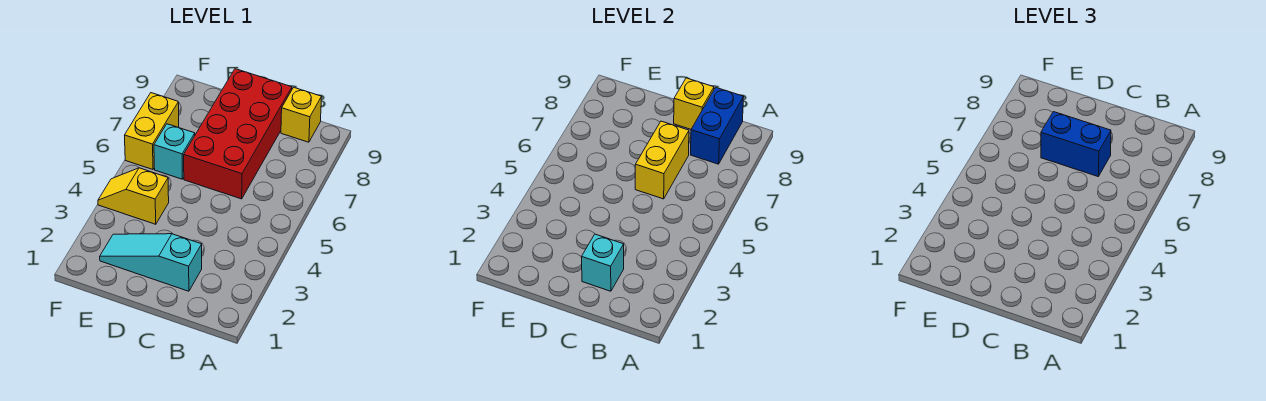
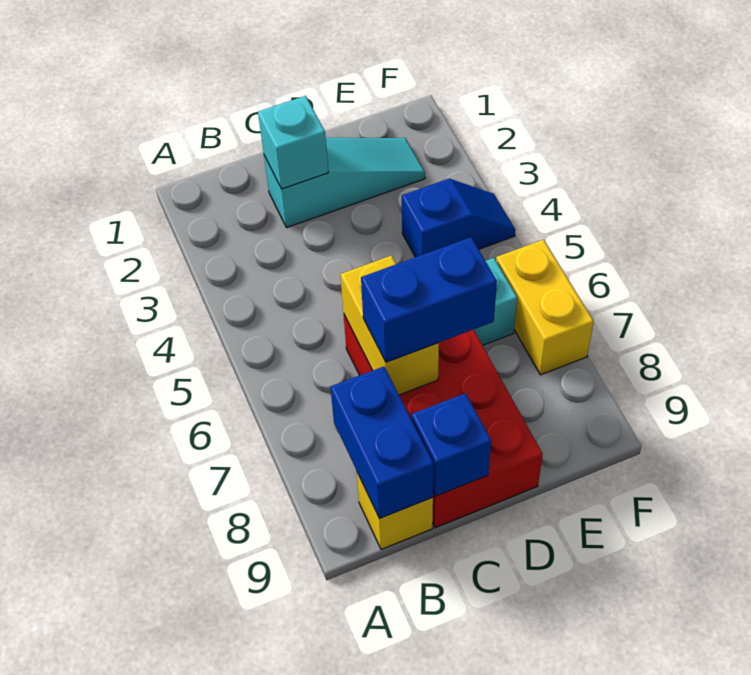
yellow 1x1 brick [674,78,714,129] -> blue 1x1 brick [412,393,491,496]
yellow 1x2 slope [98,168,169,224] -> blue 1x2 slope [402,179,515,257]

